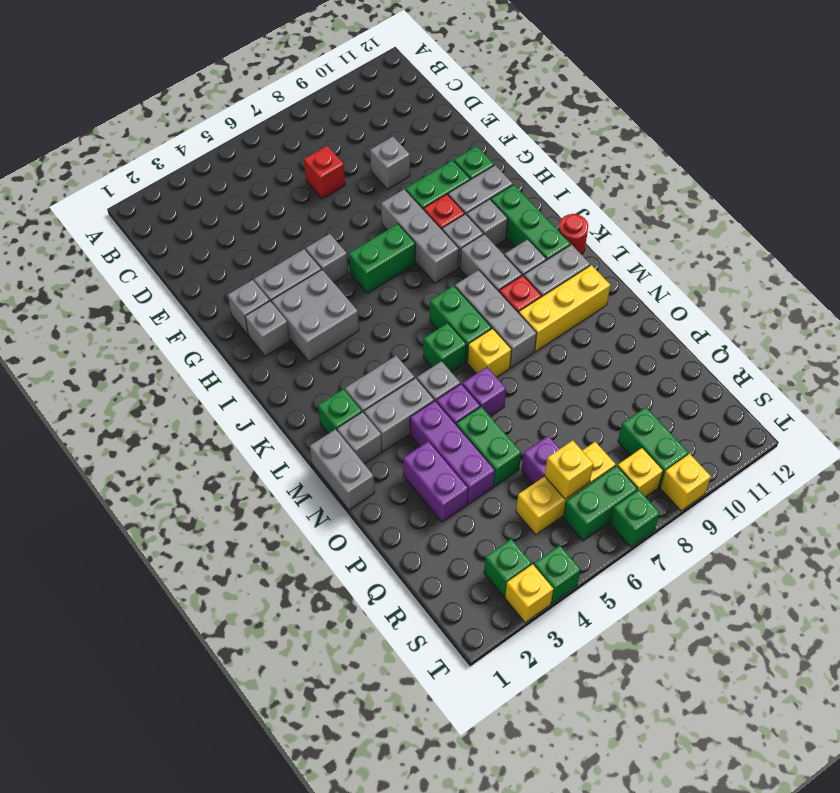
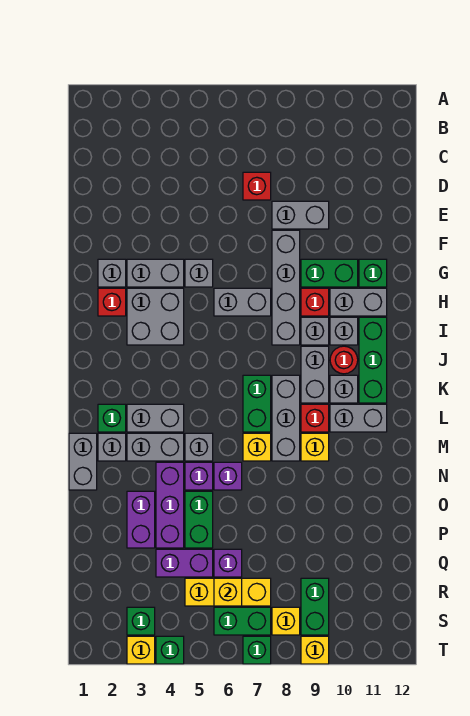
grey 1x1 brick [370,137,410,189] -> grey 1x2 brick [272,201,329,229]
grey 1x3 brick [381,189,459,283] -> grey 1x4 brick [272,230,300,345]
grey 1x1 brick [245,301,290,356] -> red 1x1 brick [98,288,126,316]
green 1x2 brick [349,224,416,293] -> grey 1x2 brick [214,288,271,316]
red 1x1 round brick [559,214,588,255] -> red 1x1 round brick moved to [330,346,358,374]
green 1x1 brick [423,323,466,372] -> none
yellow 1x3 brick [519,265,610,351] -> yellow 1x1 brick [301,433,329,461]
none -> purple 1x2 brick [156,549,213,577]

